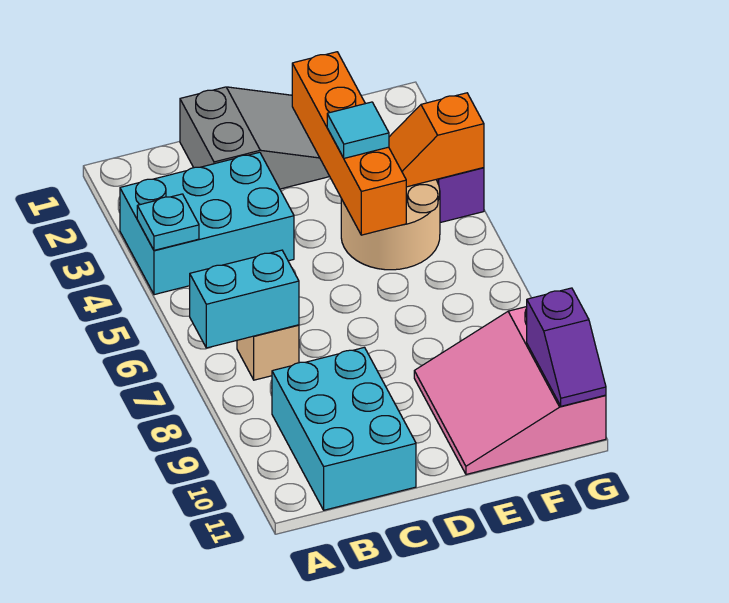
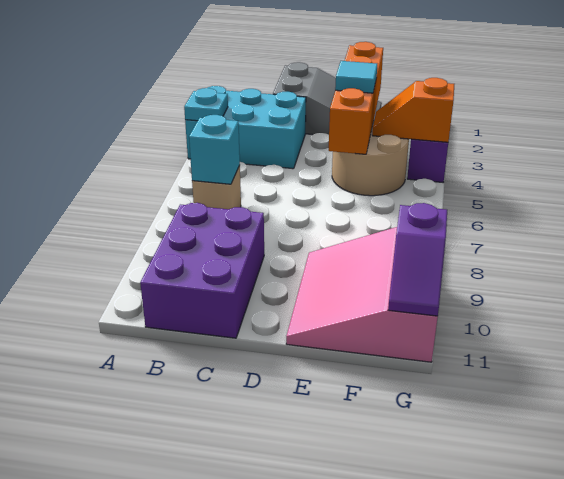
cyan 1x2 brick [190,250,299,348] -> cyan 1x1 brick [189,115,240,184]
cyan 2x3 brick [272,347,416,510] -> purple 2x3 brick [140,203,264,338]

